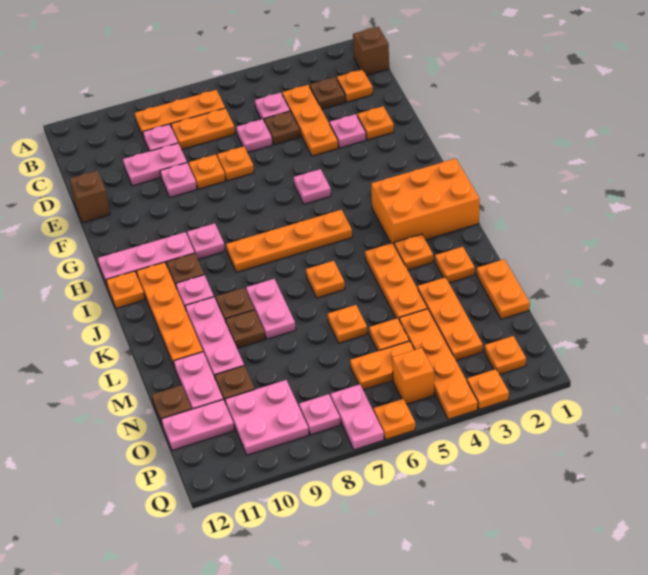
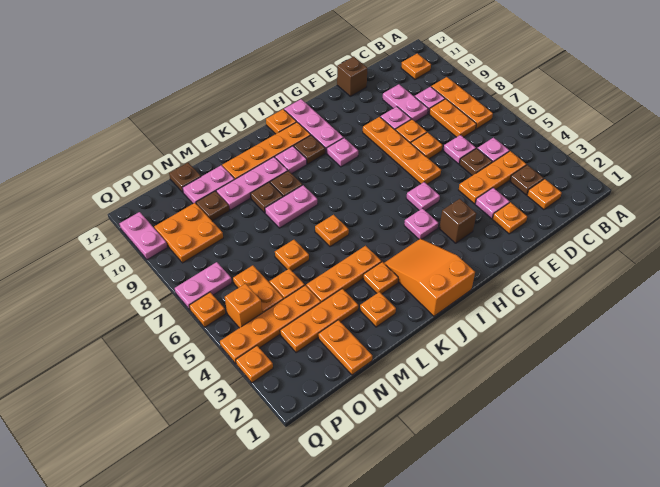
brown 1x1 brick [353,27,389,76] -> brown 1x1 brick moved to [439,199,476,243]
orange 2x3 brick [371,158,479,244] -> orange 2x3 slope [384,239,475,316]
orange 1x4 plate [226,210,352,272] -> orange 1x4 plate moved to [363,117,441,184]
orange 1x2 plate [477,259,530,319] -> orange 1x2 plate turned to [318,320,372,375]
pink 2x2 plate [225,380,309,455] -> orange 2x2 plate [154,203,223,263]
pink 1x2 plate [161,400,234,450] -> pink 1x2 plate moved to [119,212,167,260]
orange 1x1 plate [485,336,526,375] -> orange 1x1 plate moved to [401,54,431,79]
pink 1x1 plate [299,394,340,435] -> pink 1x1 plate moved to [404,208,438,239]

